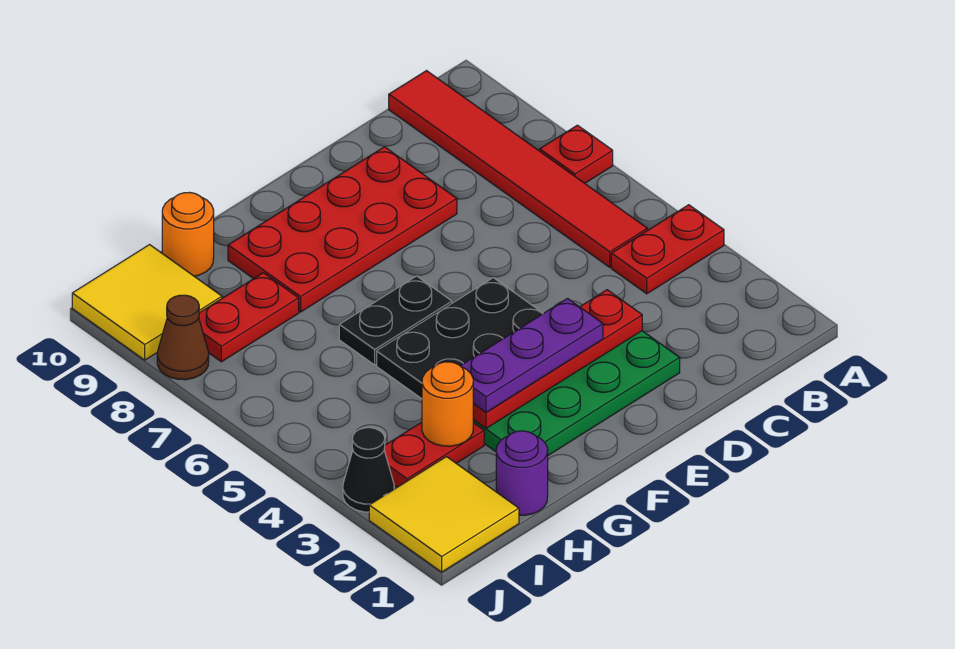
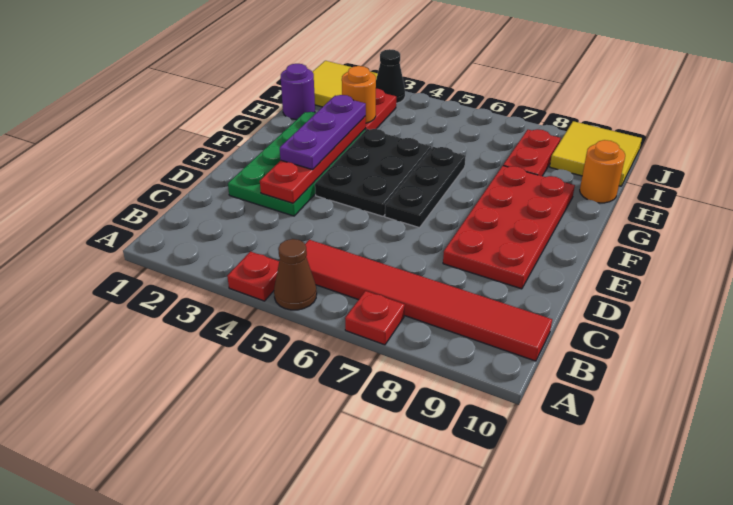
red 1x2 plate [611,205,724,294] -> red 1x1 plate [227,252,279,301]
black 1x2 plate [339,276,452,365] -> black 1x3 plate [385,147,466,228]
brown 1x1 cone [157,295,209,380] -> brown 1x1 cone moved to [274,239,317,310]

